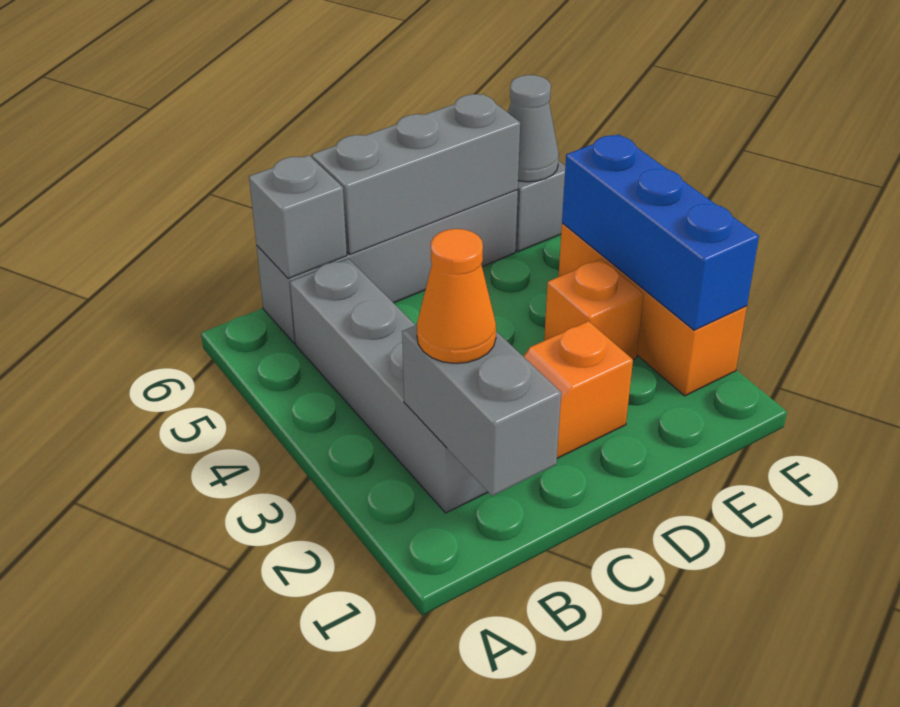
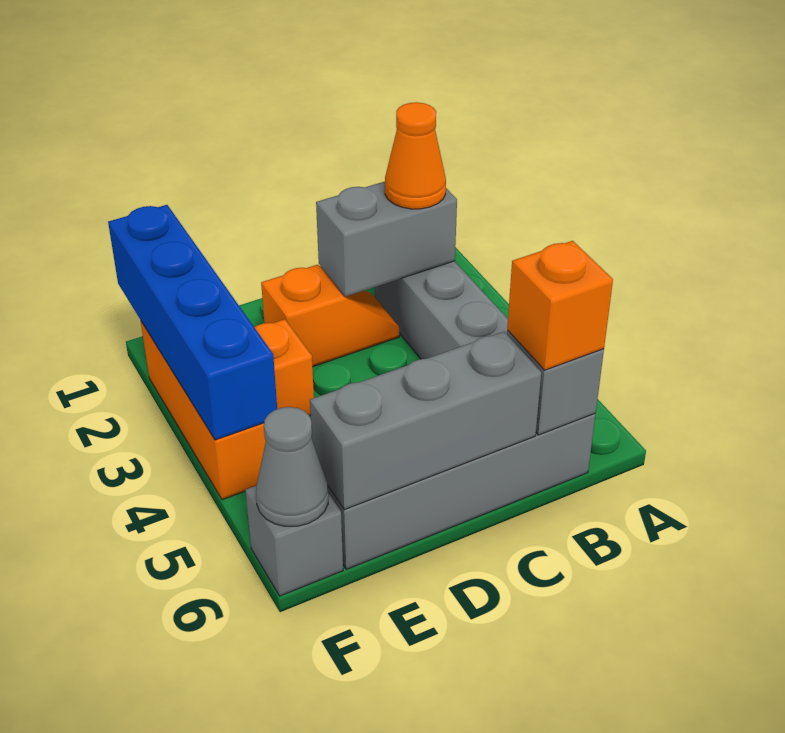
grey 1x2 brick [402,325,561,496] -> grey 1x2 brick turned to [316,182,457,296]
none -> orange 1x1 brick [507,241,613,370]
blue 1x3 brick [562,134,759,330] -> blue 1x4 brick [108,205,277,440]

